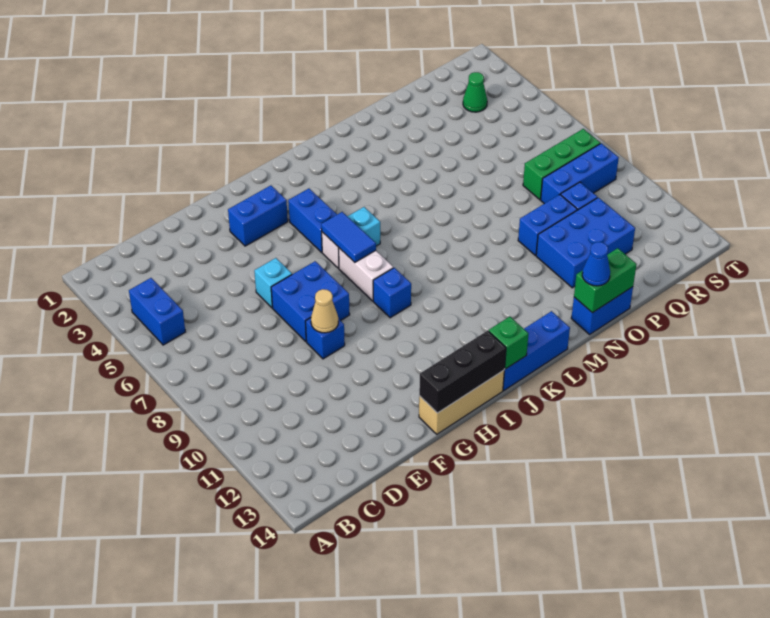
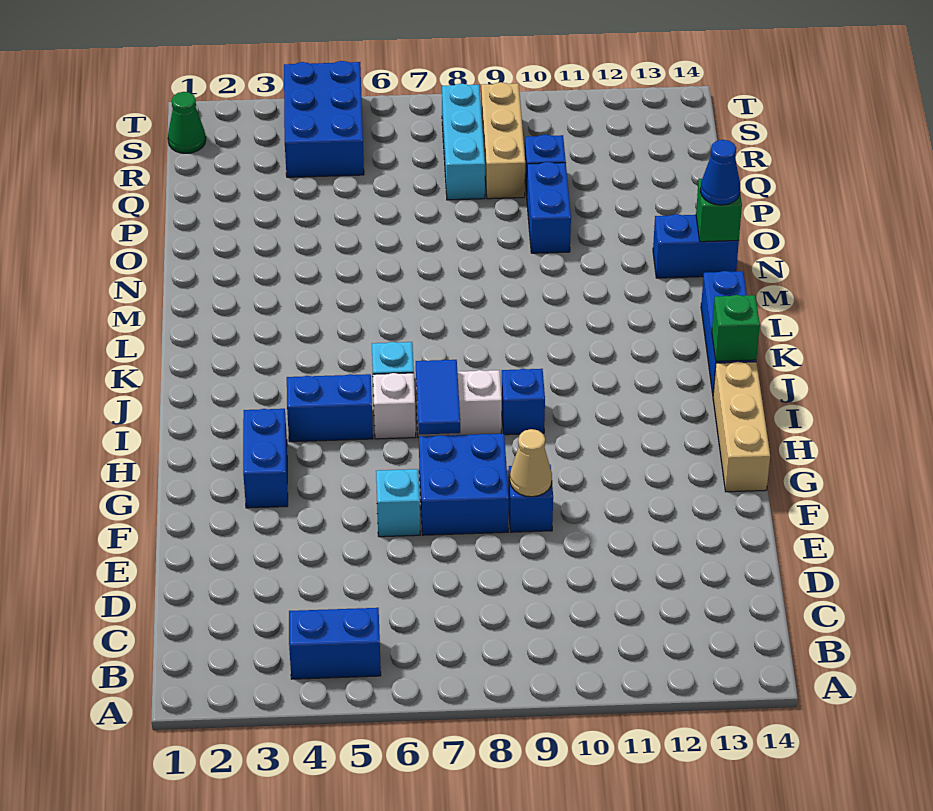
black 1x3 brick [419,331,506,413] -> none
blue 1x2 tile [321,212,376,262] -> blue 1x2 tile turned to [416,360,460,434]
blue 1x2 brick [571,287,633,334] -> blue 1x2 brick turned to [653,214,739,278]
green 1x2 brick [574,248,637,313] -> green 1x1 brick [696,179,742,242]
blue 2x3 brick [536,198,635,288] -> blue 2x3 brick moved to [284,61,364,177]
green 1x3 brick [523,129,600,200] -> cyan 1x3 brick [442,84,485,200]
blue 1x3 brick [541,143,619,204] -> tan 1x3 brick [481,82,525,199]
green 1x1 cone [463,72,487,112] -> green 1x1 cone moved to [168,92,206,153]

